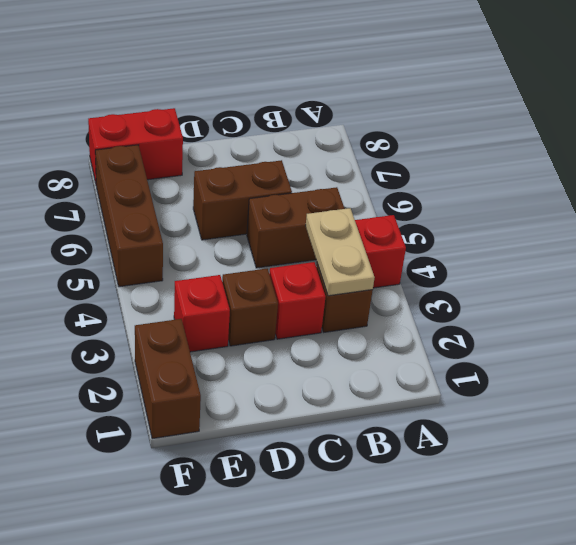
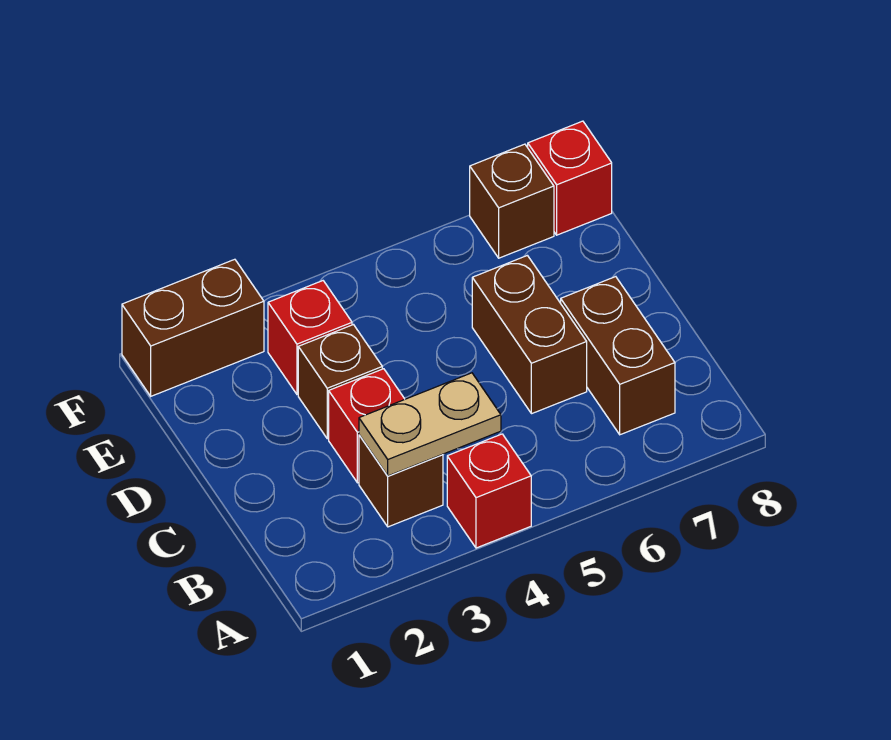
brown 1x2 brick [247,187,345,268] -> brown 1x2 brick moved to [561,277,675,435]
red 1x2 brick [88,108,183,186] -> red 1x1 brick [528,121,612,235]
brown 1x3 brick [95,145,163,287] -> brown 1x1 brick [470,144,554,258]

